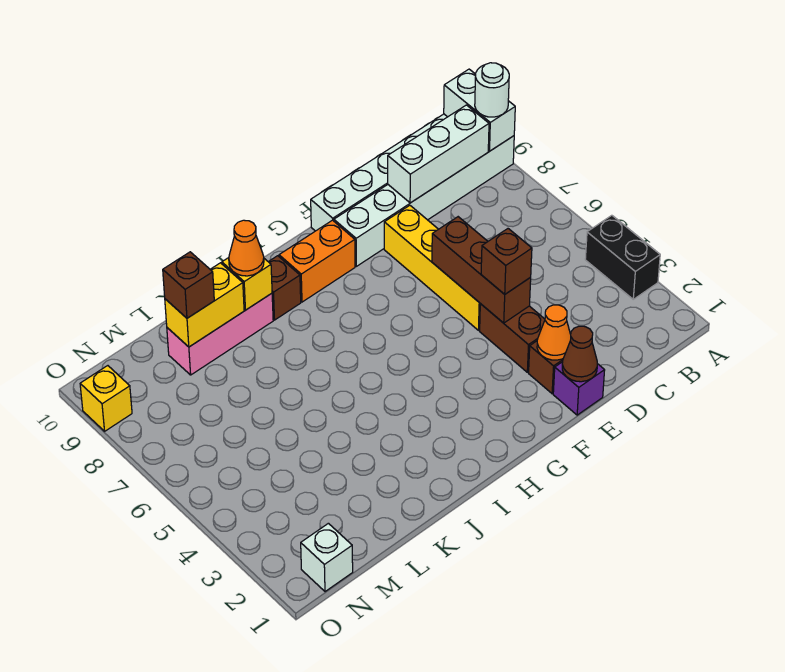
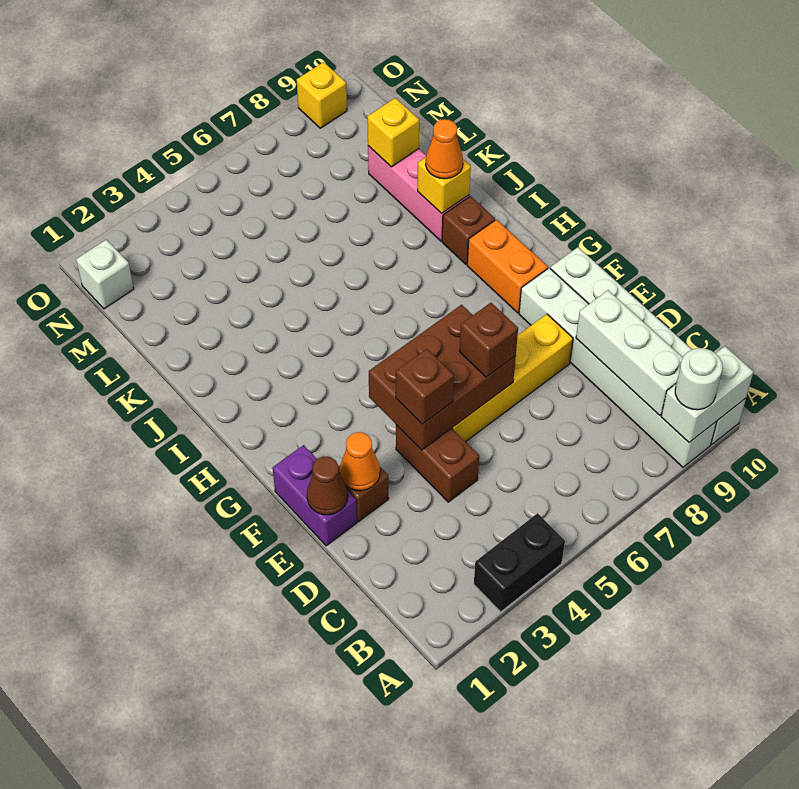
purple 1x1 brick [553,362,605,415] -> purple 1x2 brick [273,445,357,546]
brown 1x2 brick [480,304,545,372] -> brown 1x2 brick turned to [396,425,479,502]
brown 1x3 brick [432,217,531,323] -> brown 2x3 brick [369,305,516,450]
yellow 1x2 brick [165,263,244,347] -> yellow 1x1 brick [367,98,419,167]
brown 1x1 brick [163,252,214,318] -> brown 1x1 brick moved to [460,303,518,377]

